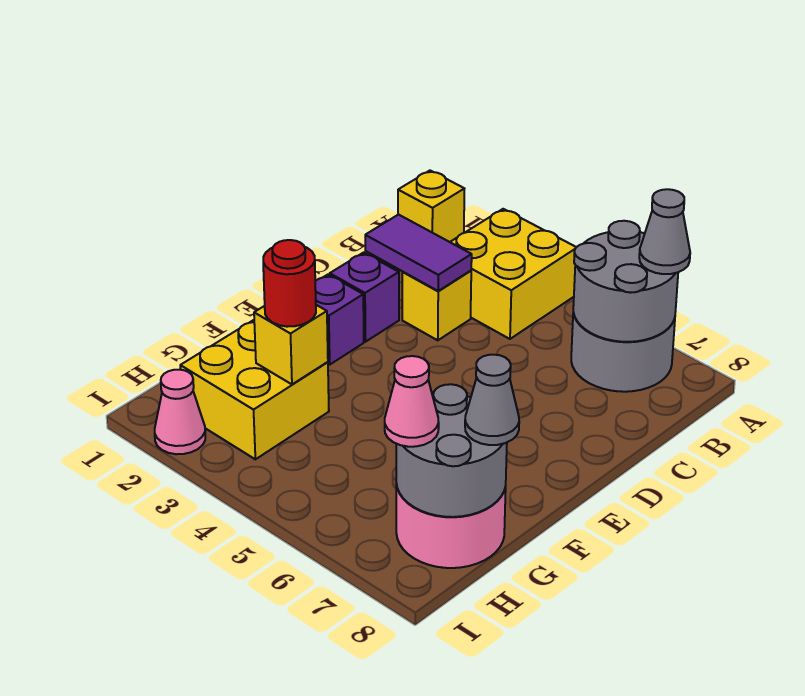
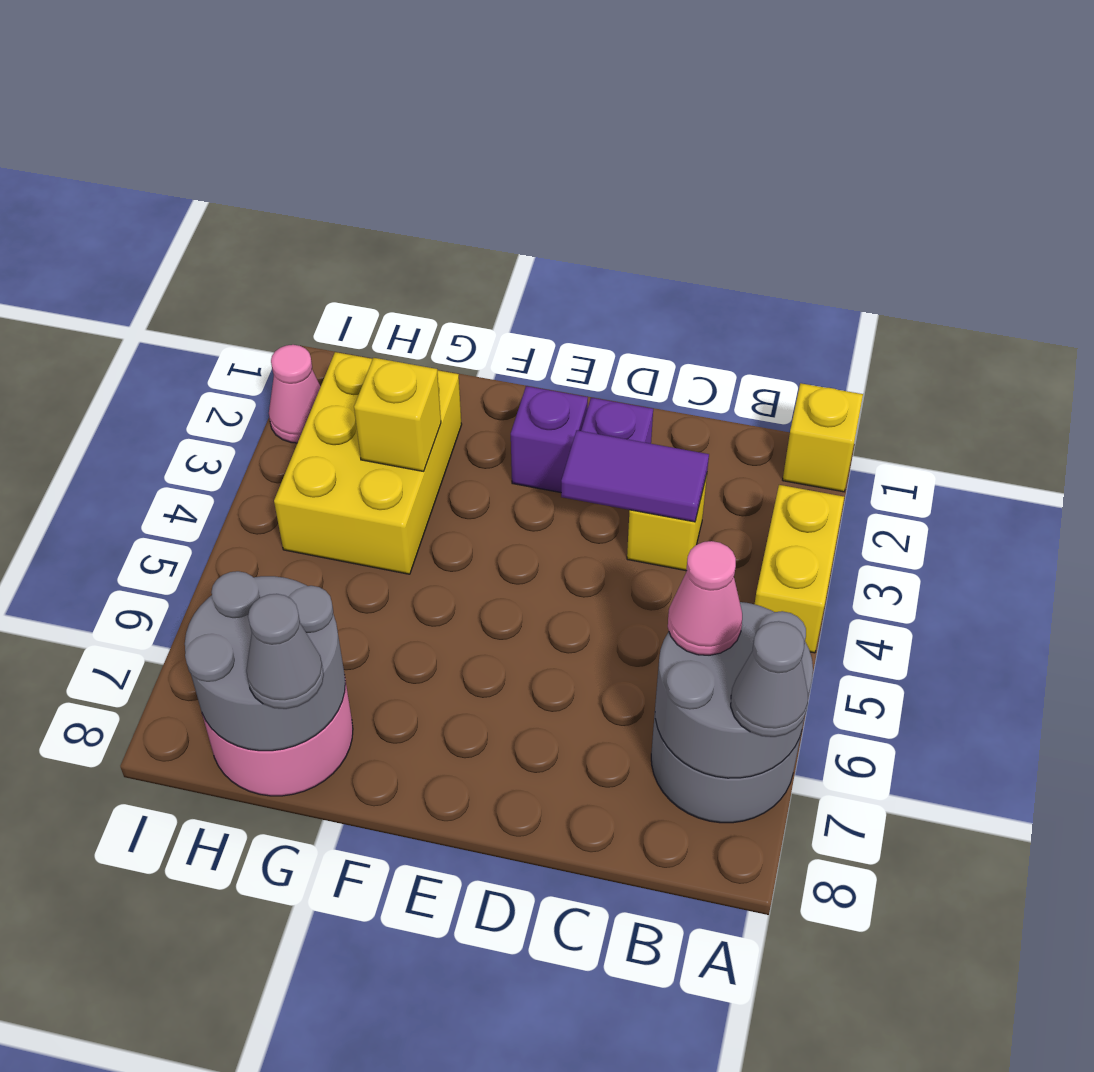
yellow 2x2 brick [450,209,576,339] -> yellow 1x2 brick [755,485,844,653]
purple 1x2 tile [365,215,472,291] -> purple 1x2 tile turned to [561,430,709,522]
yellow 2x2 brick [180,320,329,459] -> yellow 2x3 brick [274,352,462,574]
red 1x1 round brick [263,240,316,327] -> none
pink 1x1 cone [385,356,439,447] -> pink 1x1 cone moved to [668,541,742,655]

